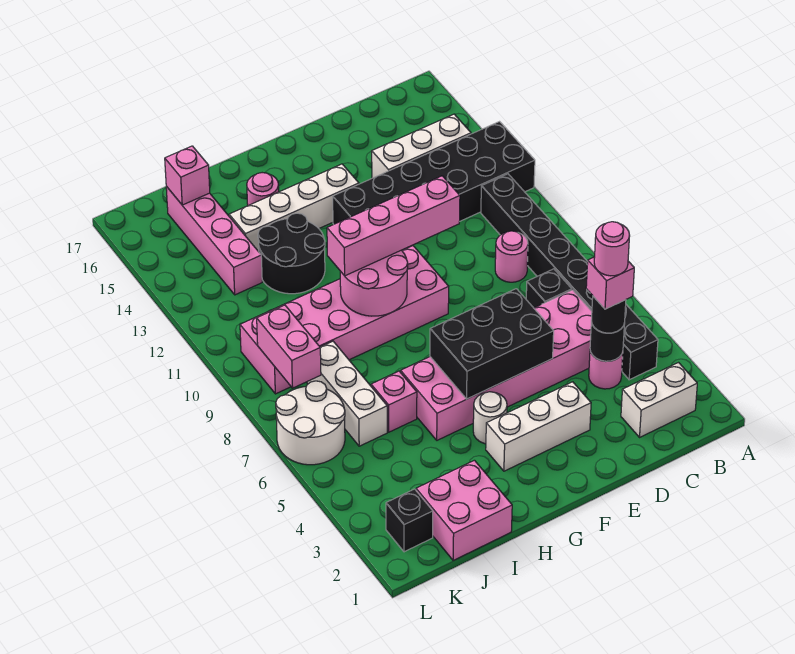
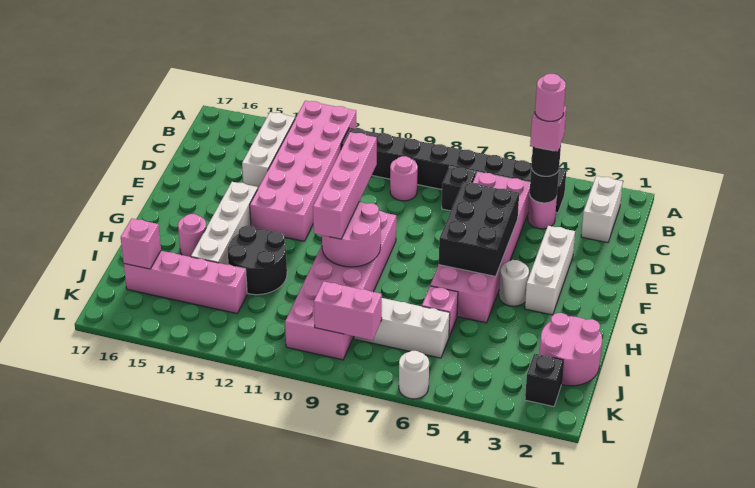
black 2x6 brick [333,122,535,224] -> pink 2x6 brick [250,101,357,241]
pink 2x2 brick [416,460,512,560] -> pink 2x2 round brick [539,313,602,386]
white 2x2 round brick [276,381,345,465] -> white 1x1 round brick [399,351,429,399]

